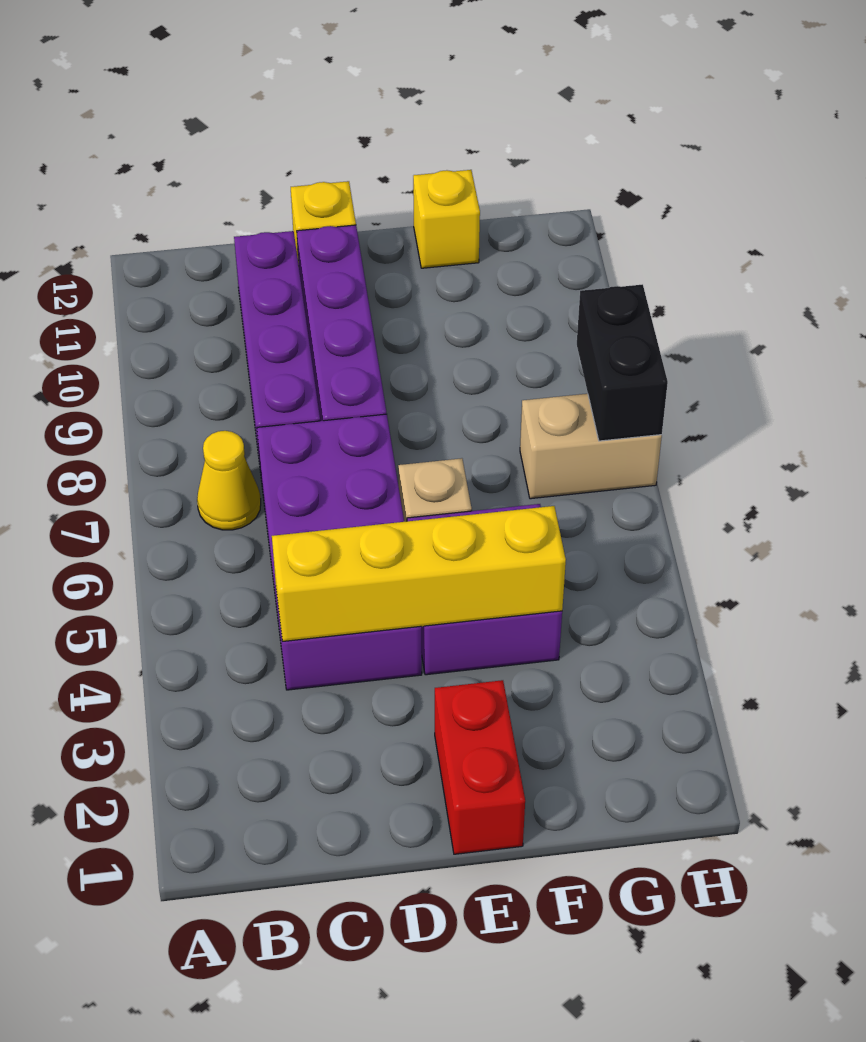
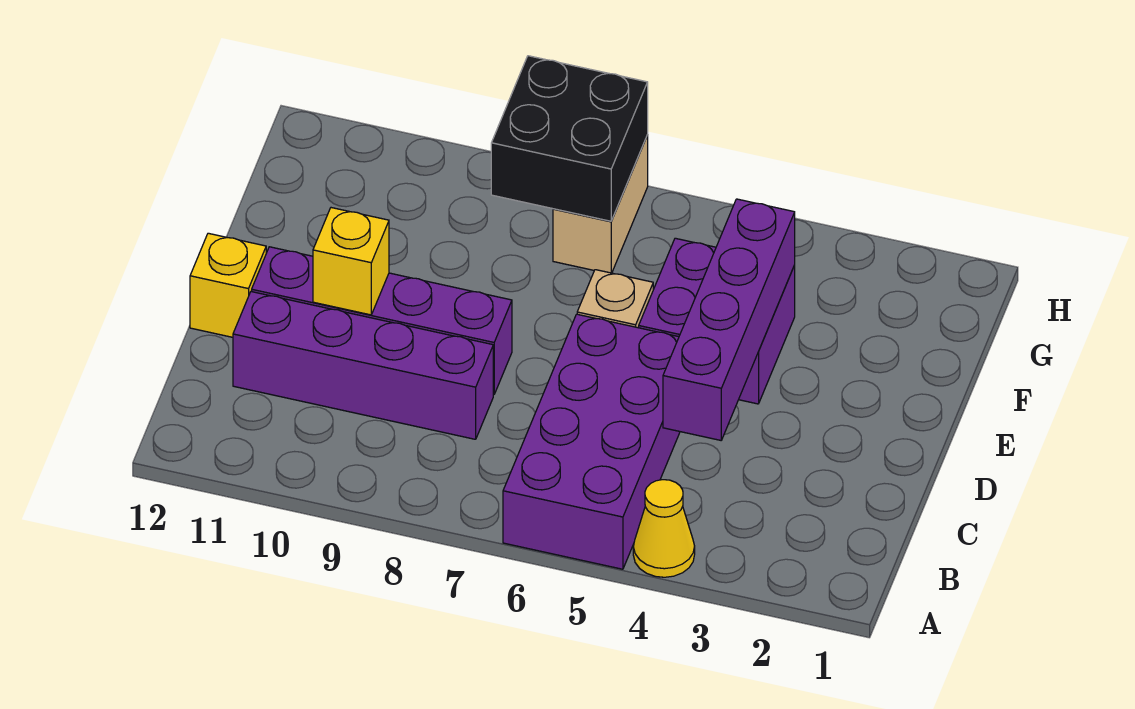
yellow 1x1 cone [197,431,261,530] -> yellow 1x1 cone moved to [633,480,695,577]
purple 2x4 brick [257,414,422,690] -> purple 2x4 brick turned to [503,314,680,569]
yellow 1x4 brick [272,506,566,642] -> purple 1x4 brick [663,199,795,440]
red 1x2 brick [435,680,525,854] -> none
yellow 1x1 brick [413,170,480,268] -> yellow 1x1 brick moved to [313,208,389,315]
black 1x2 brick [577,284,668,441] -> black 2x2 brick [491,56,648,221]

